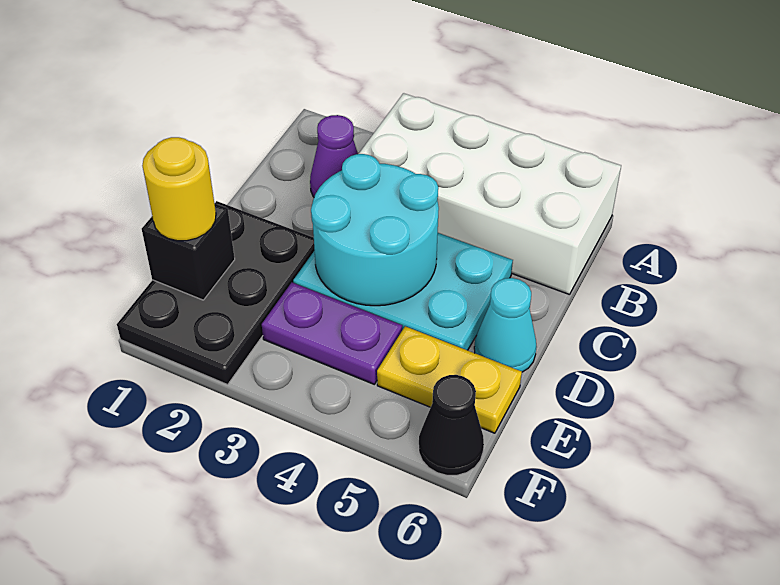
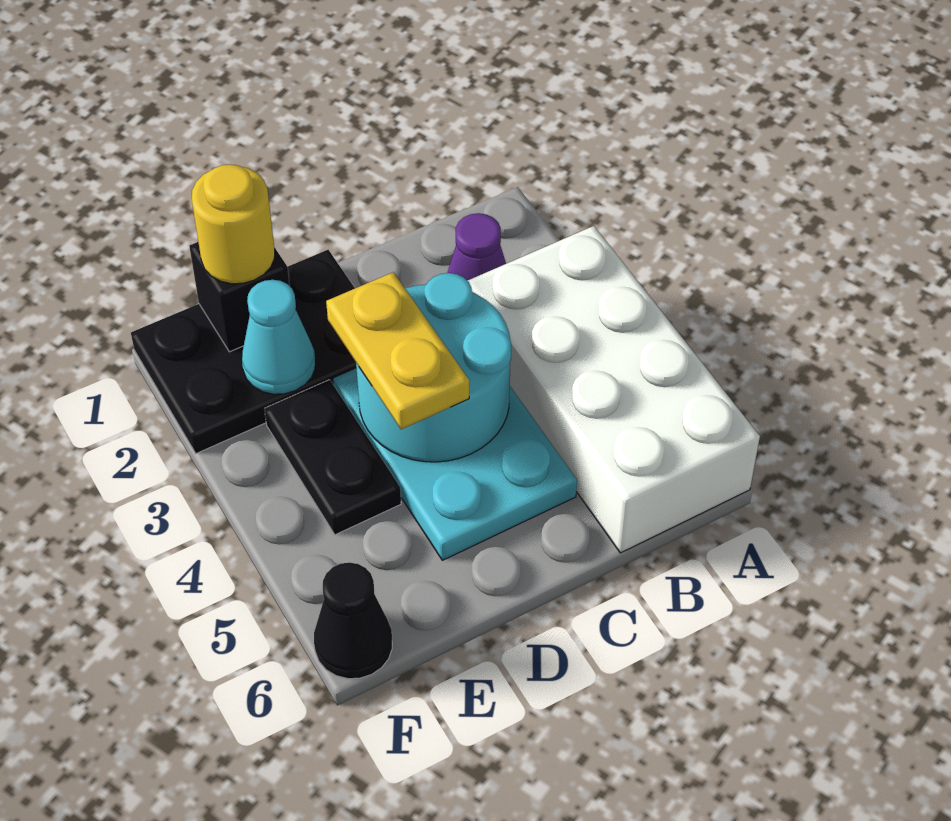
cyan 1x1 cone [474,278,537,372] -> cyan 1x1 cone moved to [242,280,315,394]
purple 1x2 plate [262,283,402,384] -> black 1x2 plate [264,380,401,535]
yellow 1x2 plate [377,326,522,433] -> yellow 1x2 plate moved to [326,272,469,429]

